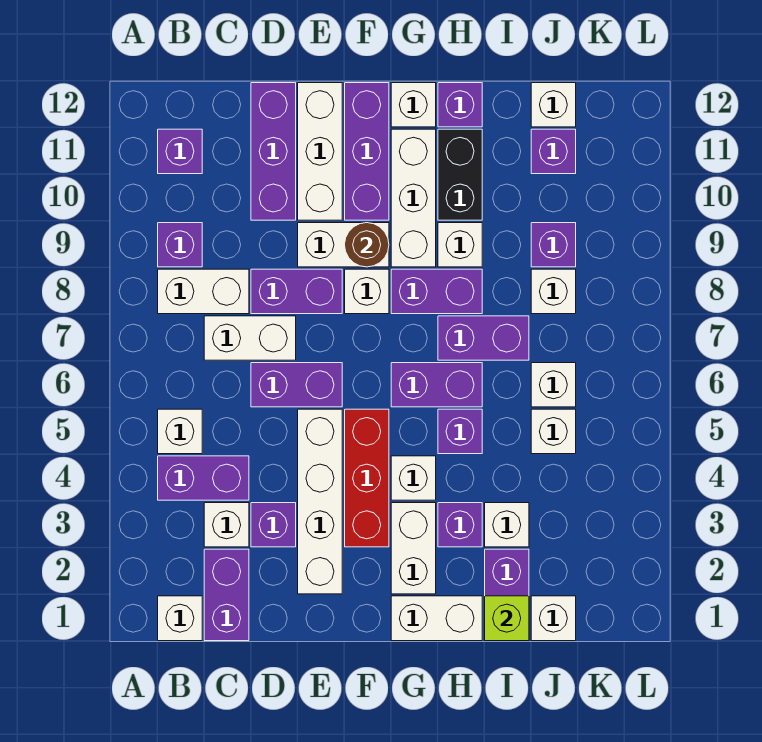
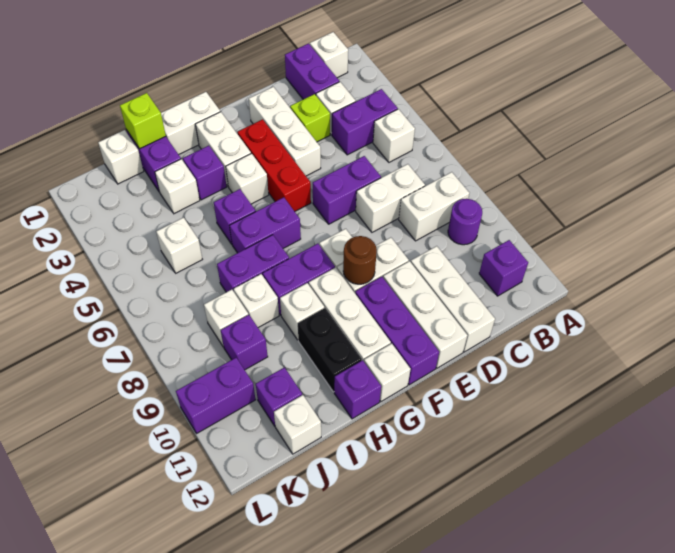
purple 1x1 brick [158,223,202,267] -> purple 1x1 round brick [448,199,482,245]
purple 1x1 brick [251,503,296,547] -> lime 1x1 brick [290,94,330,142]
purple 1x2 brick [251,269,342,314] -> purple 1x2 brick moved to [176,358,256,433]
purple 1x3 brick [251,83,296,220] -> white 1x3 brick [411,246,495,352]
white 1x4 brick [298,409,342,594] -> white 1x3 brick [249,87,321,176]
white 1x1 brick [531,363,576,407] -> white 1x1 brick moved to [234,274,279,328]

